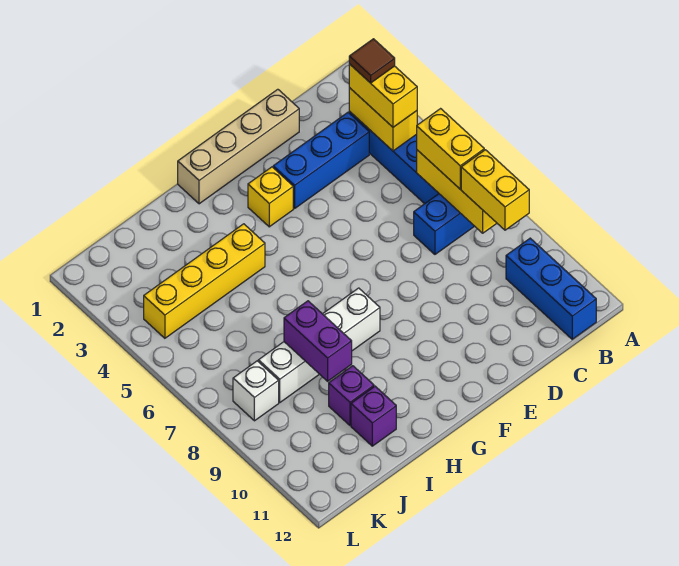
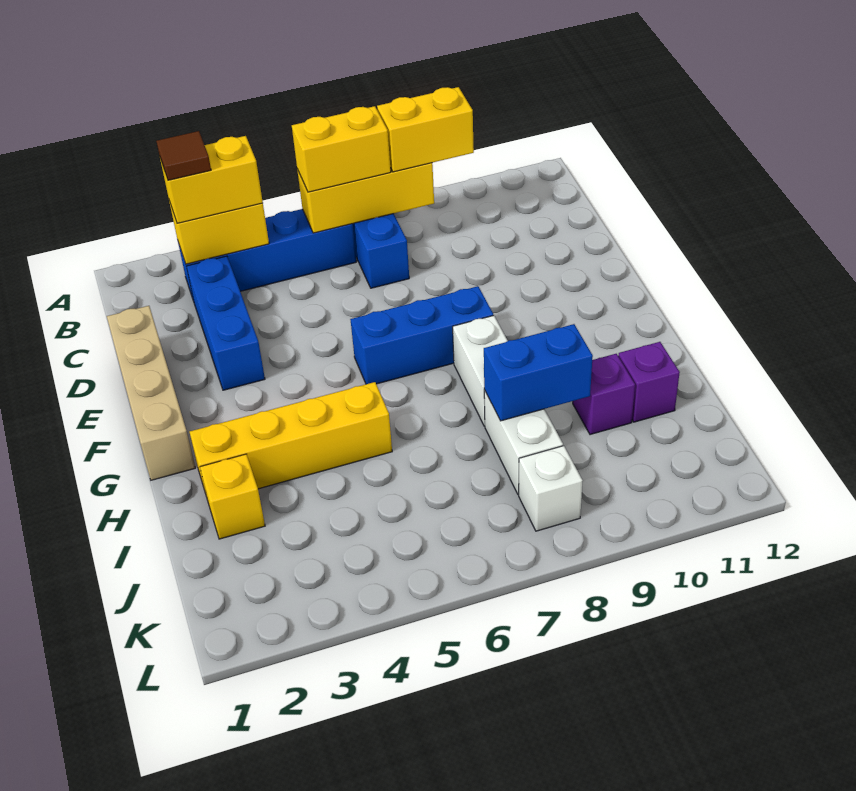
blue 1x3 brick [506,238,596,339] -> blue 1x3 brick moved to [350,286,493,384]
yellow 1x1 brick [248,167,293,227] -> yellow 1x1 brick moved to [200,454,265,539]
yellow 1x4 brick [144,224,265,338] -> yellow 1x4 brick turned to [190,382,392,497]
purple 1x2 brick [284,301,352,381] -> blue 1x2 brick [484,324,593,421]

